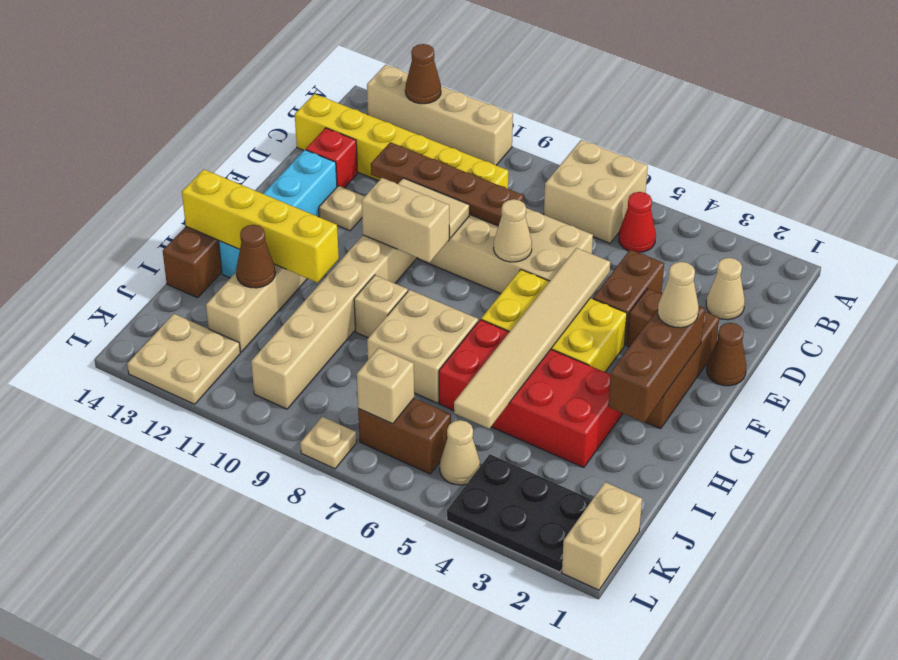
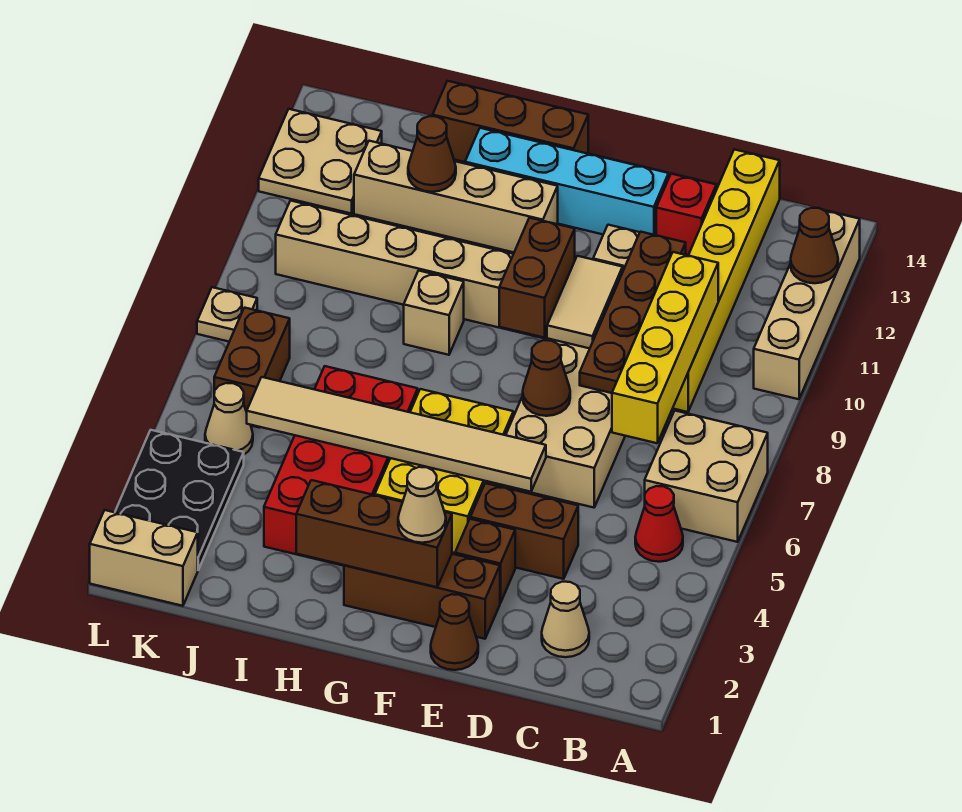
tan 1x1 cone [494,199,532,262] -> brown 1x1 cone [523,340,570,416]
tan 1x2 brick [362,178,450,262] -> brown 1x2 brick [499,218,575,338]
tan 2x2 brick [367,290,478,403] -> none
yellow 1x4 brick [182,169,339,283] -> yellow 1x4 brick moved to [612,252,718,443]
tan 1x1 brick [357,348,414,424] -> none

